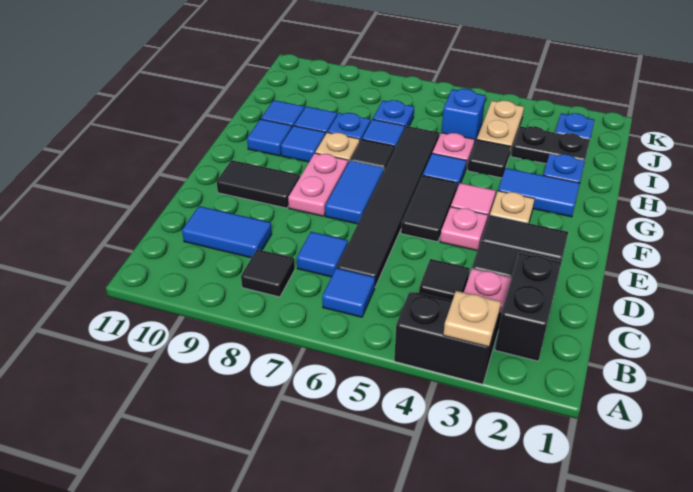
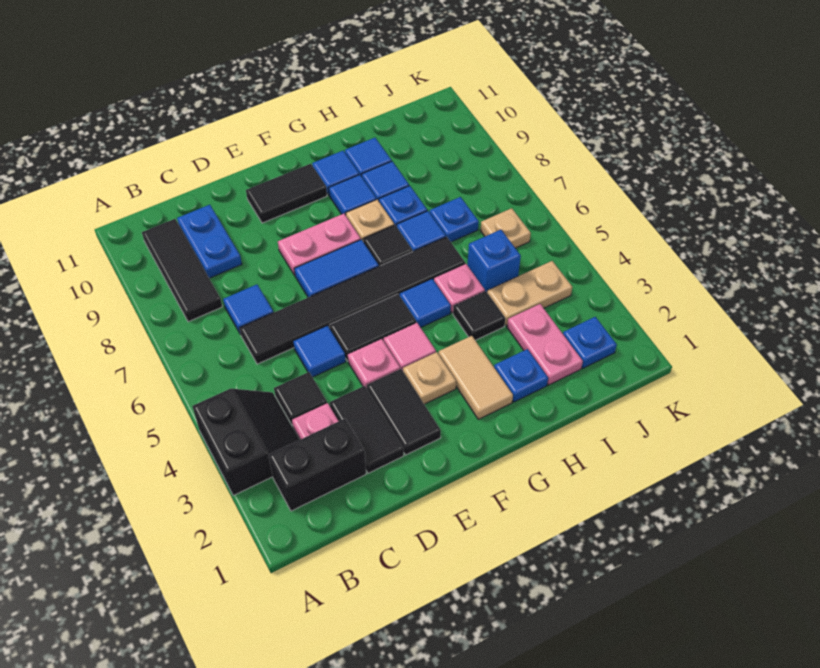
tan 1x1 plate [443,291,501,347] -> tan 1x1 plate moved to [480,208,531,248]
blue 1x1 tile [322,268,375,317] -> blue 1x1 tile moved to [293,326,346,377]
black 1x1 tile [241,249,295,297] -> black 1x3 tile [142,219,222,322]
blue 1x2 tile [182,206,272,258] -> blue 1x2 plate [177,205,242,278]
black 1x2 tile [216,160,300,208] -> black 1x2 tile turned to [246,164,327,223]
blue 1x2 tile [498,168,580,217] -> tan 1x2 tile [438,336,513,419]
black 1x2 plate [511,126,590,164] -> pink 1x2 plate [507,304,583,385]

